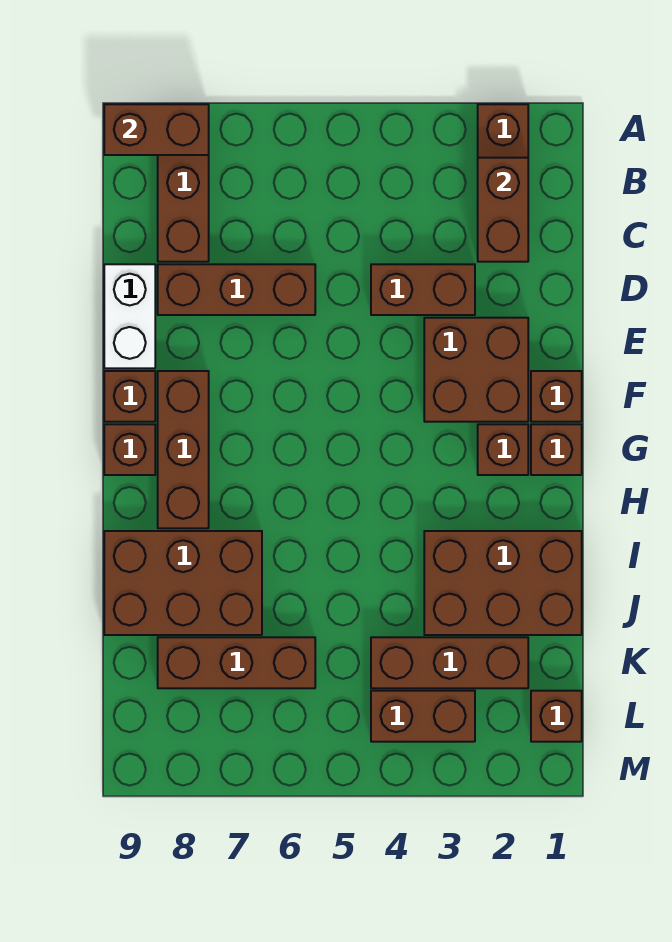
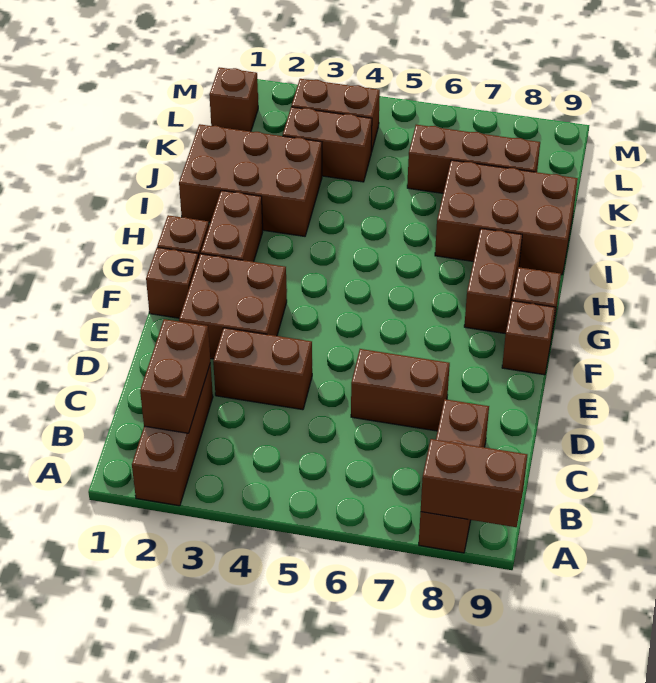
brown 1x3 brick [158,264,315,315] -> brown 1x2 brick [351,349,450,431]
white 1x2 brick [104,264,155,368] -> none
brown 1x3 brick [158,371,209,528] -> brown 1x2 brick [464,228,522,334]
brown 1x1 brick [478,424,528,475] -> brown 1x2 brick [201,190,263,262]
brown 1x3 brick [371,637,528,688] -> brown 1x2 brick [283,107,372,182]

